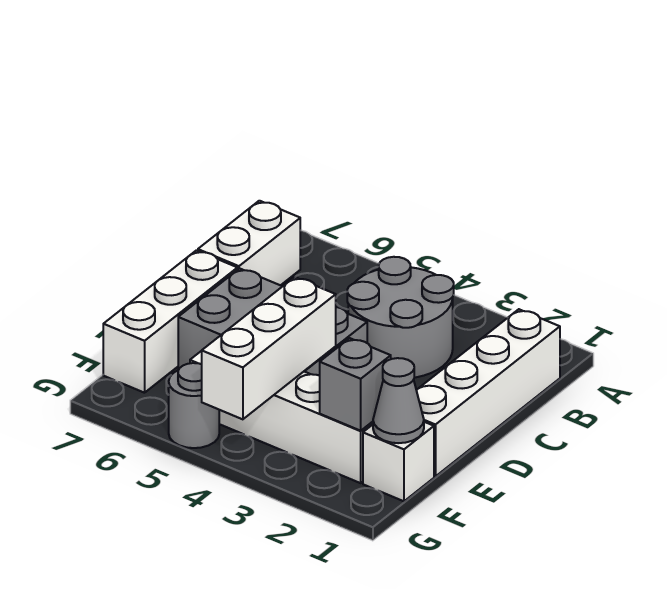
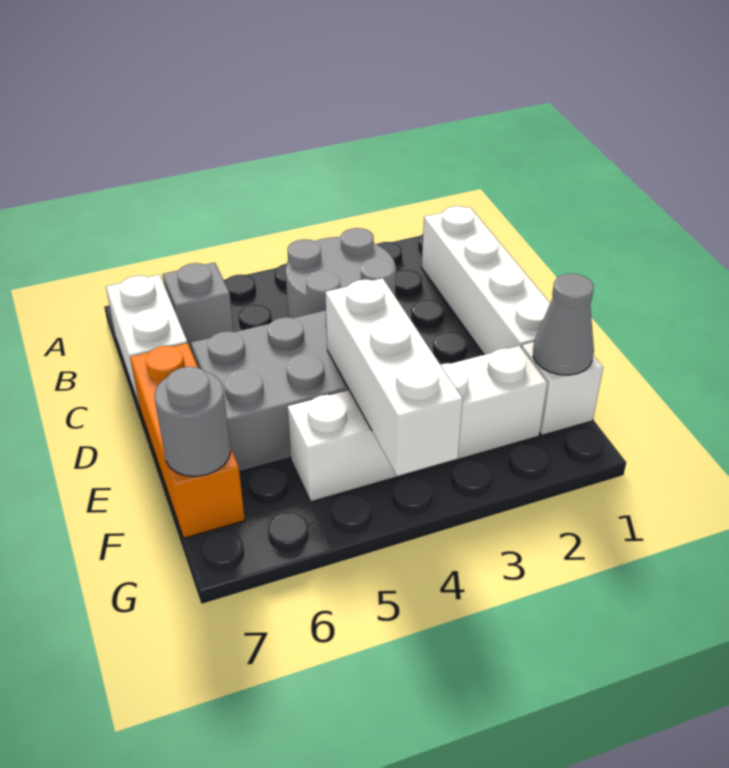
white 1x3 brick [103,250,238,393] -> orange 1x3 brick [130,343,245,538]
grey 1x1 brick [320,338,391,431] -> grey 1x1 brick moved to [163,262,234,352]
grey 1x1 round brick [169,363,219,448] -> grey 1x1 round brick moved to [154,367,231,476]

